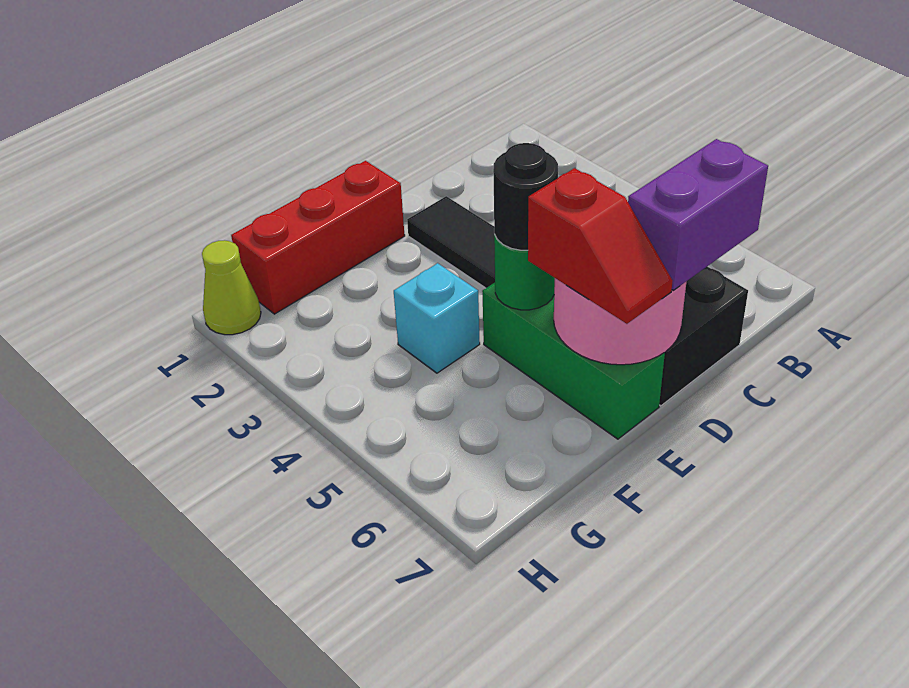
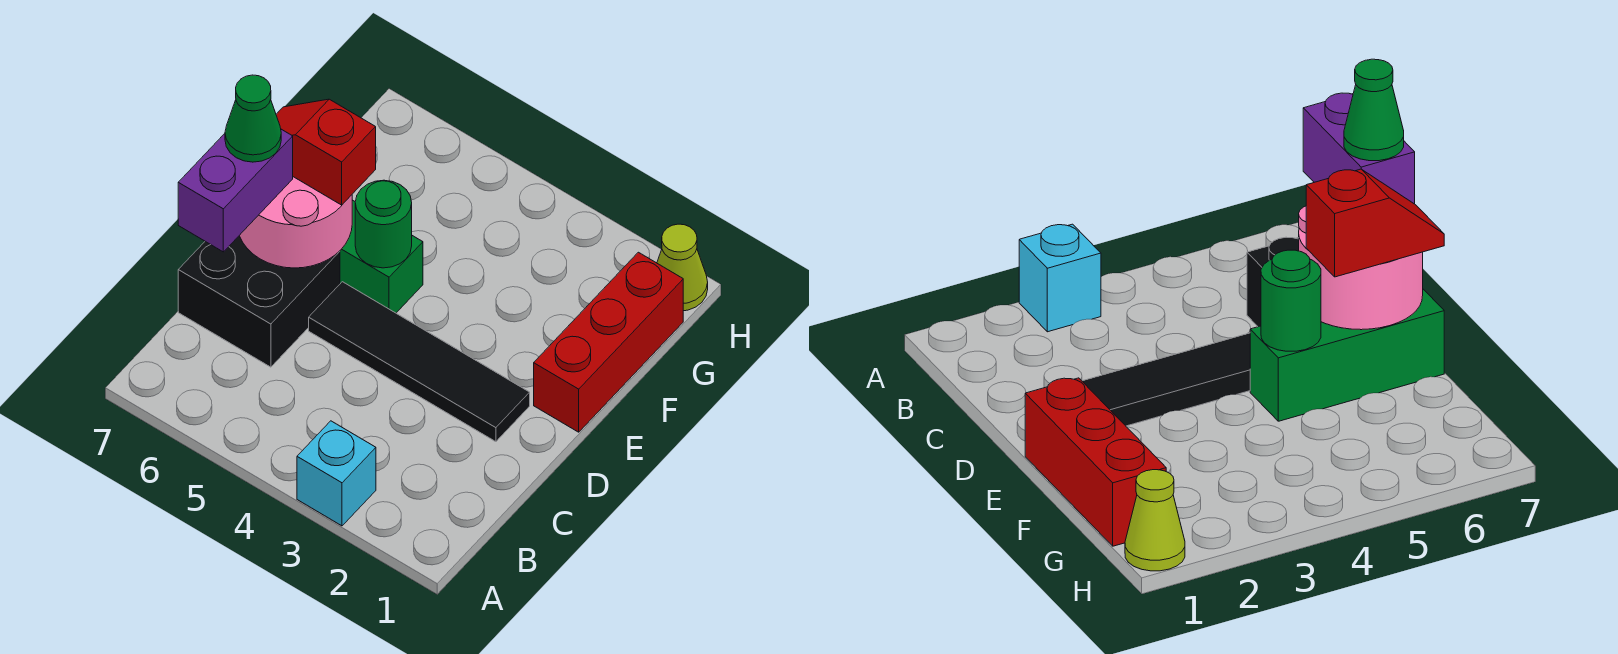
none -> green 1x1 cone [225,75,281,162]
black 1x1 round brick [493,143,558,250] -> none
cyan 1x1 brick [394,263,480,373] -> cyan 1x1 brick moved to [297,421,376,526]

